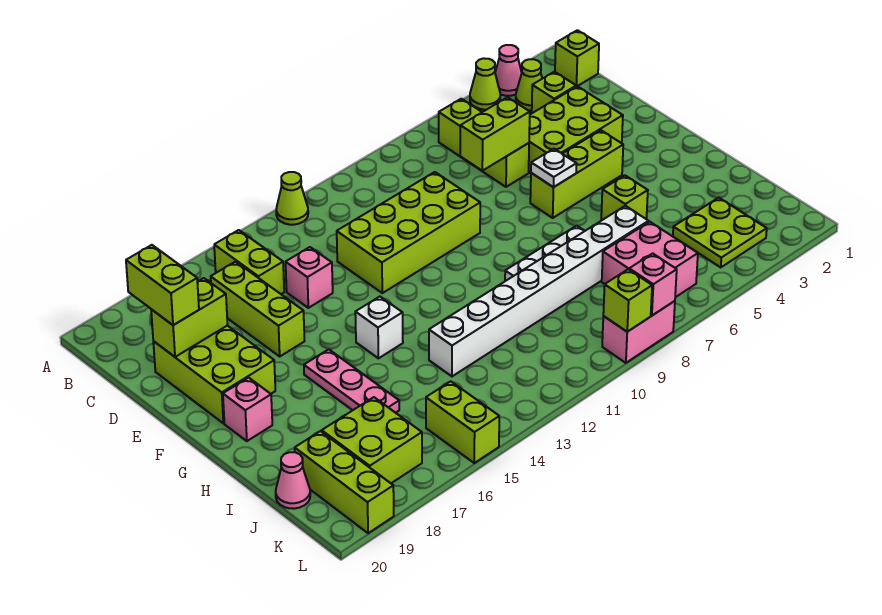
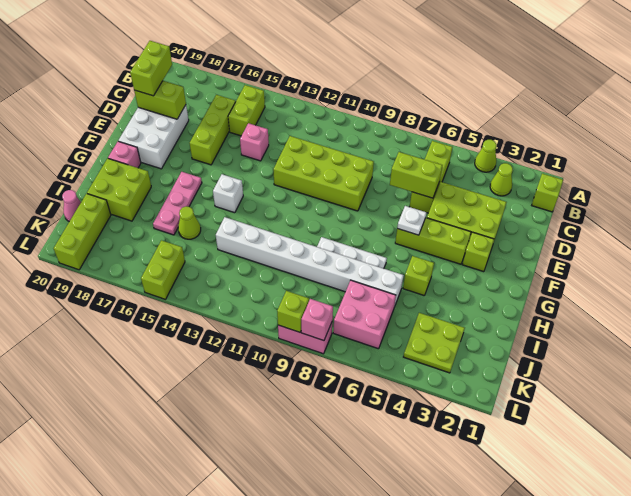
pink 1x1 cone [495,45,522,96] -> none
lime 1x1 cone [276,172,308,225] -> lime 1x1 cone moved to [178,206,201,239]
lime 1x1 brick [532,72,576,113] -> lime 1x1 brick moved to [462,232,494,272]
lime 2x3 brick [153,326,275,423] -> white 2x3 brick [118,105,189,169]
lime 2x2 brick [321,397,422,483] -> lime 2x2 brick moved to [87,158,151,221]

